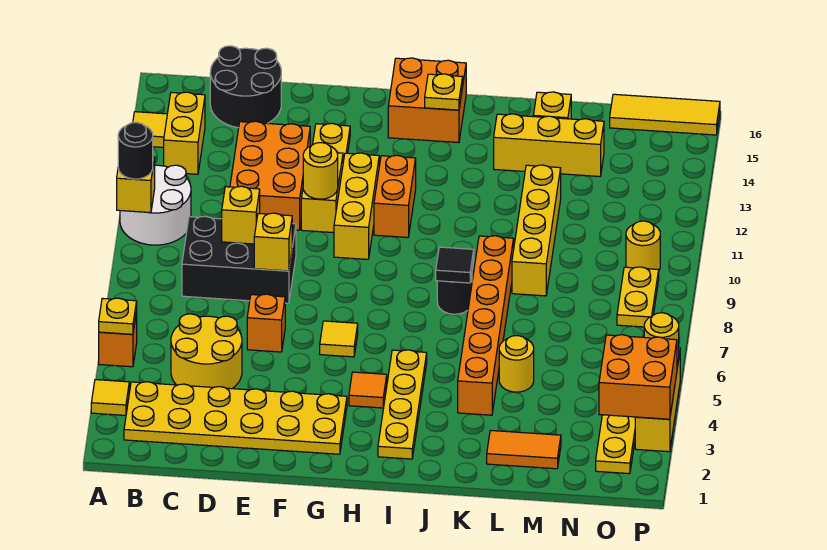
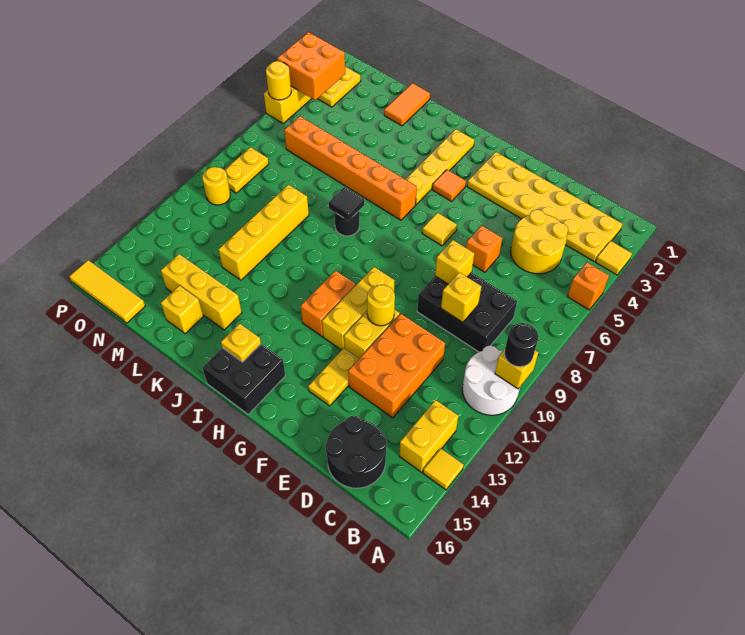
yellow 1x1 plate [99,298,137,334] -> none
orange 2x2 brick [388,58,466,143] -> black 2x2 brick [202,344,285,414]
orange 1x6 brick [458,236,514,415] -> orange 1x6 brick turned to [284,116,417,220]
orange 1x2 tile [487,430,561,469] -> orange 1x2 tile turned to [384,83,430,126]
yellow 1x1 round brick [499,336,534,392] -> none

